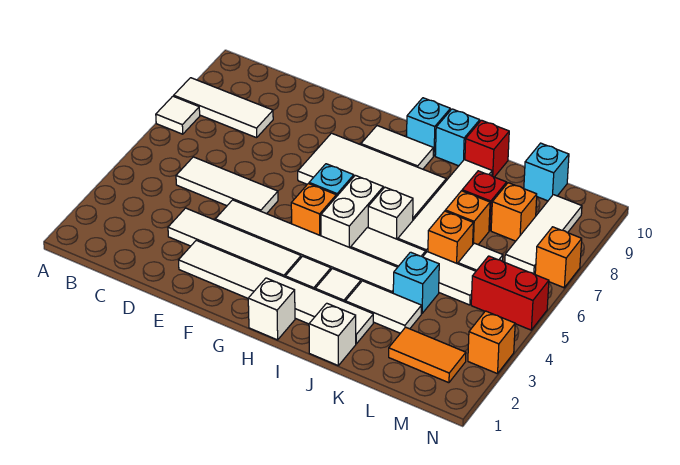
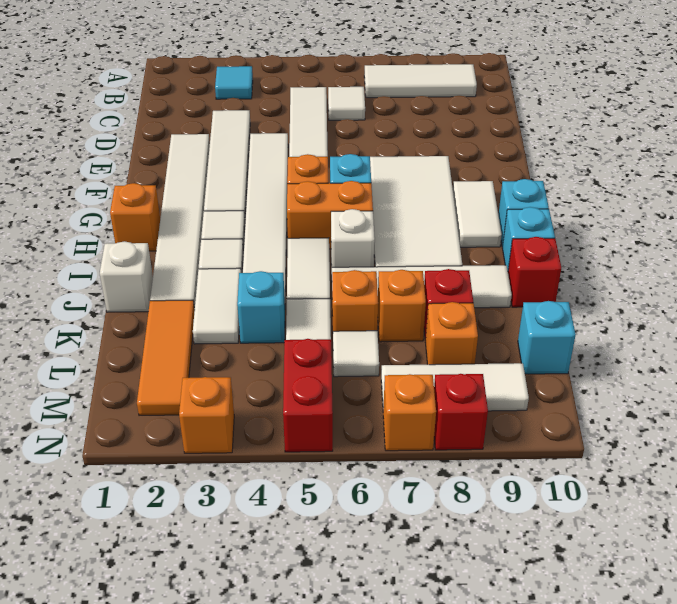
white 1x1 tile [156,96,200,134] -> white 1x1 tile moved to [328,87,365,120]
white 1x3 tile [174,78,273,138] -> white 1x3 tile turned to [364,64,477,98]
none -> cyan 1x1 tile [215,66,253,99]
white 1x1 brick [248,278,295,340] -> orange 1x1 brick [110,183,160,251]
white 1x2 brick [321,175,383,248] -> orange 1x2 brick [287,181,373,249]
orange 1x2 tile [389,327,466,383] -> orange 1x3 tile [137,300,195,415]
none -> red 1x1 brick [434,374,488,450]

